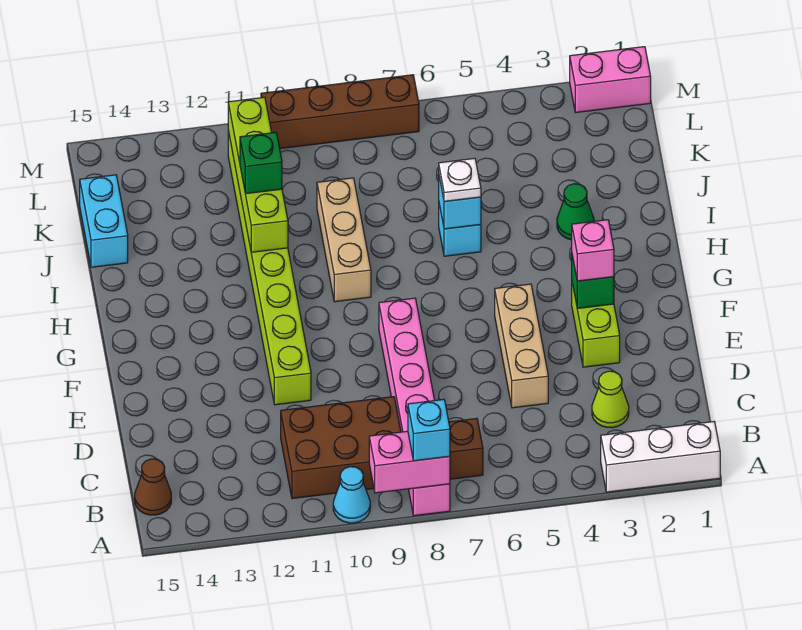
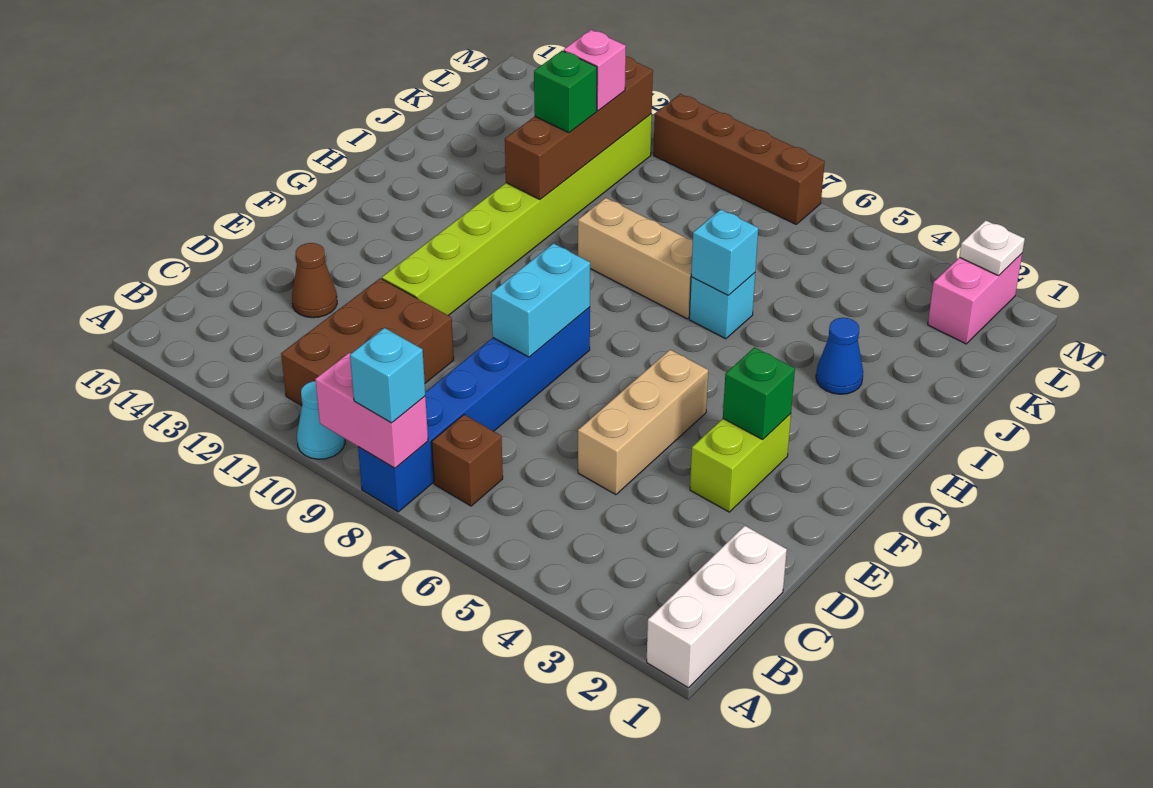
white 1x3 brick [601,422,720,492] -> white 1x3 brick turned to [647,526,787,688]
pink 1x6 brick [379,298,450,516] -> blue 1x6 brick [358,307,590,512]
brown 2x3 brick [281,397,401,499] -> brown 2x3 brick turned to [281,278,454,406]
brown 1x1 cone [135,459,171,515] -> brown 1x1 cone moved to [292,243,337,318]
lime 1x1 cone [592,371,629,428] -> none
pink 1x1 brick [572,220,614,281] -> pink 1x1 brick moved to [564,30,626,111]
tan 1x3 brick [317,178,371,302] -> tan 1x3 brick turned to [578,198,693,319]
green 1x1 cone [557,184,594,240] -> blue 1x1 cone [816,318,863,394]
white 1x1 plate [439,158,481,201] -> white 1x1 plate moved to [959,220,1025,276]
lime 1x4 brick [228,97,288,252] -> brown 1x4 brick [505,56,653,200]
cyan 1x2 brick [80,175,128,267] -> cyan 1x2 brick moved to [491,243,590,357]
pink 1x2 brick [570,47,651,113] -> pink 1x2 brick turned to [928,254,1022,344]

